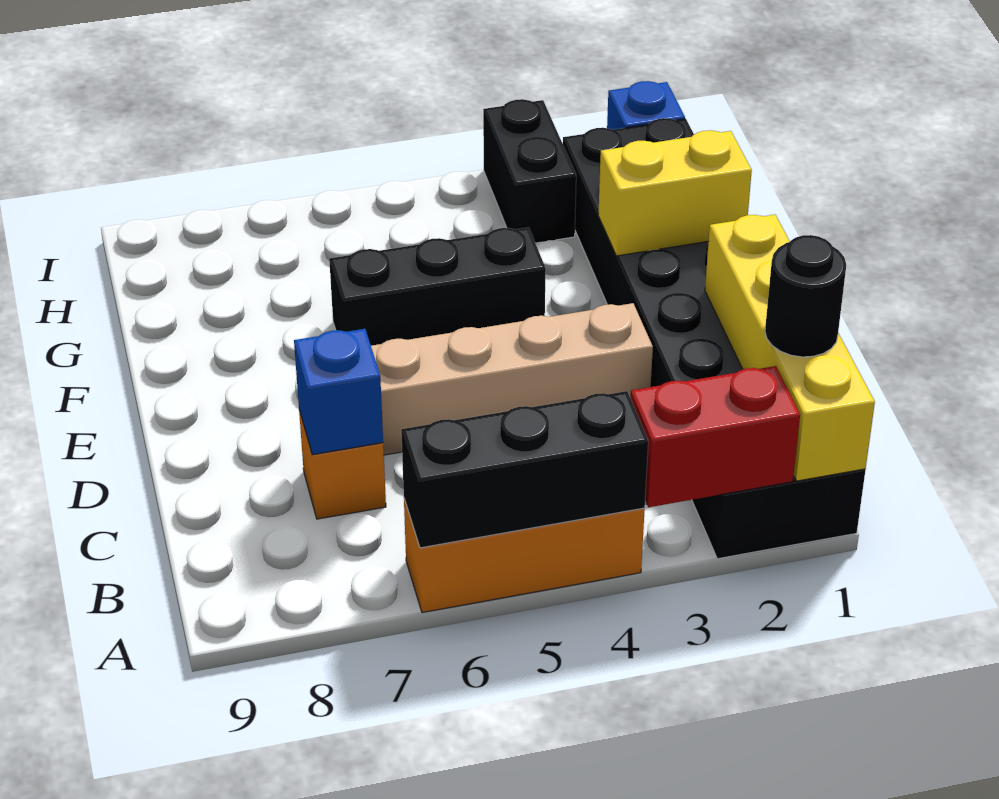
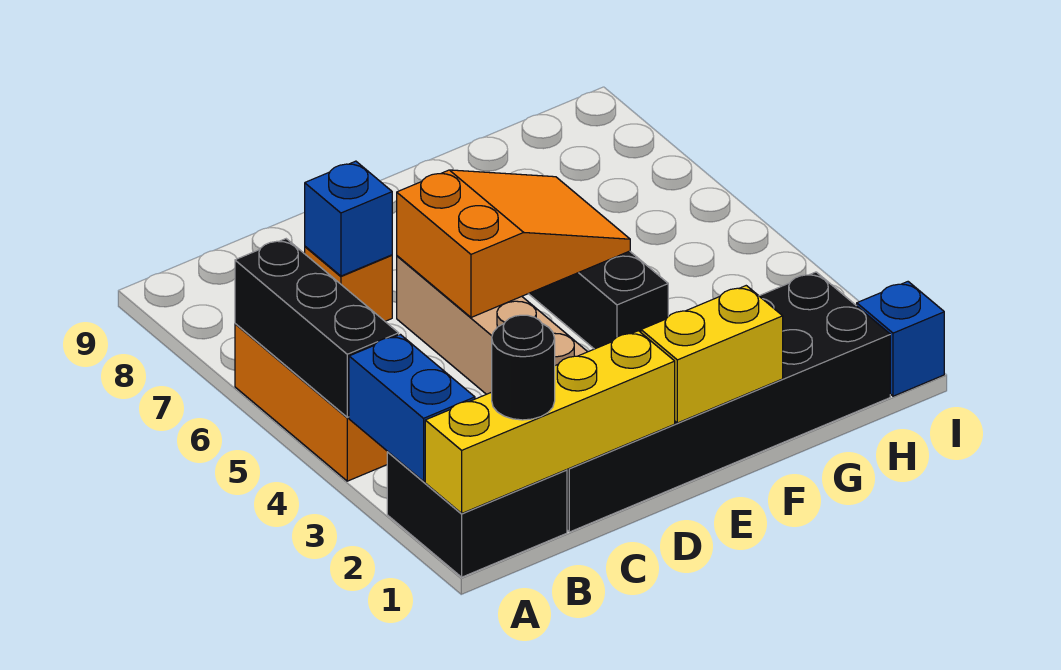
red 1x2 brick [630,366,800,507] -> blue 1x2 brick [349,335,475,481]
none -> orange 2x3 slope [397,170,630,317]
yellow 1x2 brick [598,130,752,256] -> yellow 1x2 brick turned to [641,286,783,423]
black 1x2 brick [483,99,576,243] -> none

